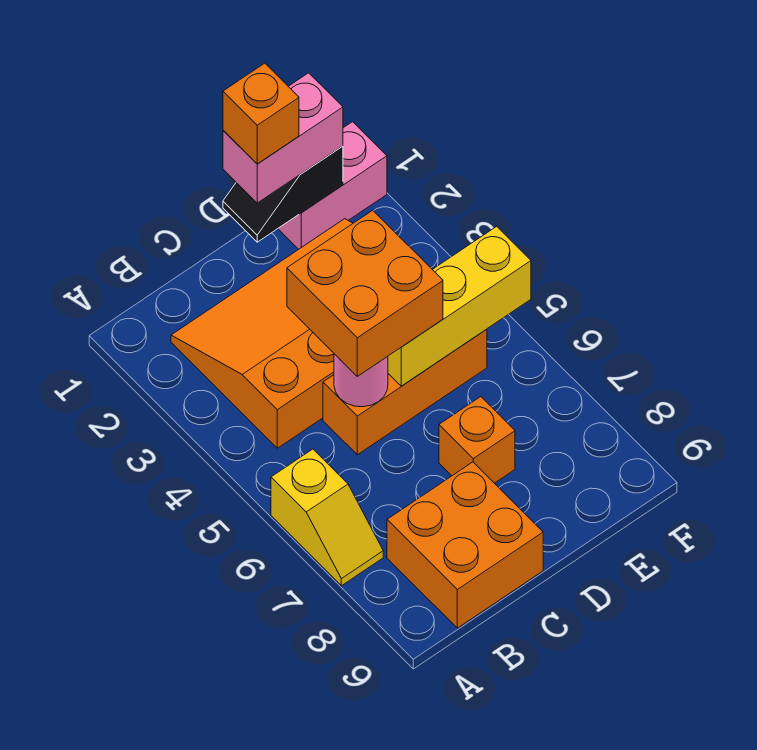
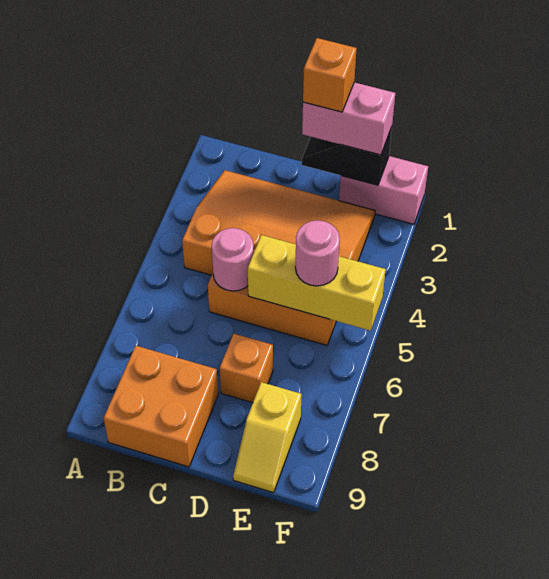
yellow 1x2 slope [271,449,383,586] -> yellow 1x2 slope moved to [233,382,302,493]
orange 2x2 brick [287,210,443,376] -> none
none -> pink 1x1 round brick [295,220,340,286]

